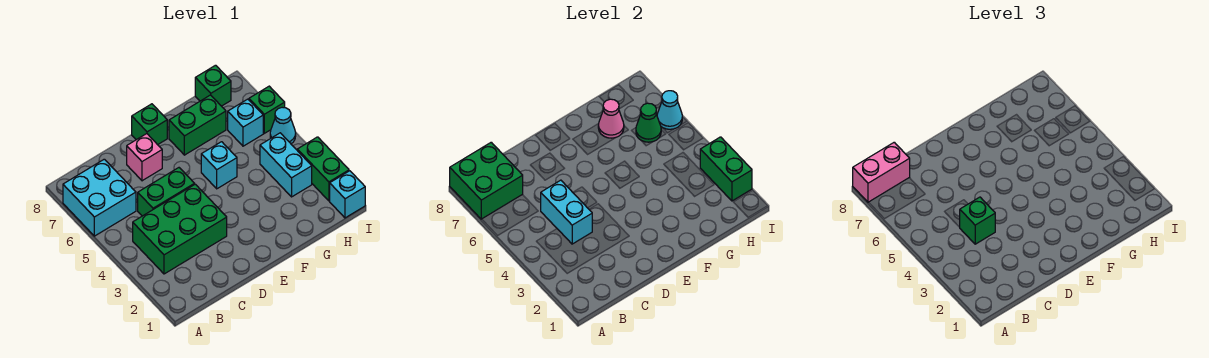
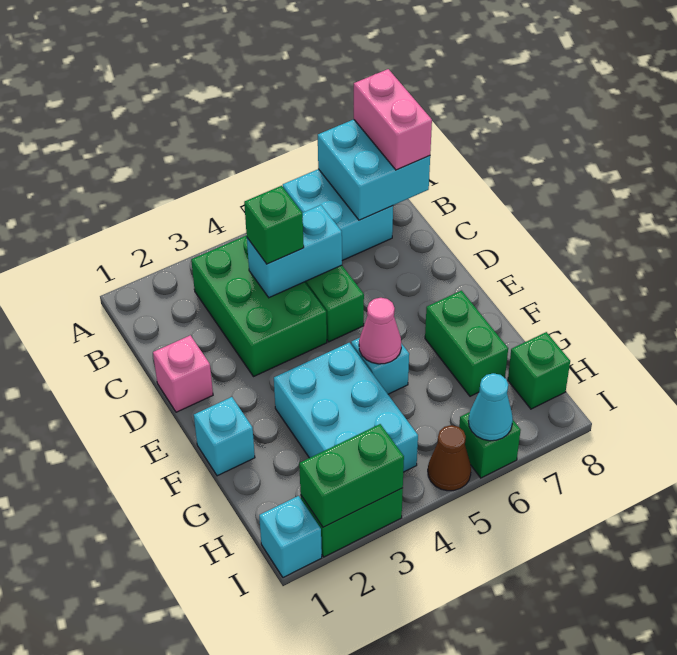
green 2x2 brick [450,142,523,219] -> cyan 2x2 brick [318,119,430,220]
pink 1x1 brick [127,134,162,181] -> pink 1x1 brick moved to [153,335,213,412]
green 1x1 brick [132,104,167,145] -> none
pink 1x1 cone [598,99,624,138] -> pink 1x1 cone moved to [359,298,401,364]
cyan 1x2 brick [260,133,312,197] -> cyan 2x3 brick [274,343,418,472]
cyan 1x1 brick [228,99,263,146] -> cyan 1x1 brick moved to [194,397,255,476]
green 1x1 cone [636,103,661,142] -> none
cyan 1x1 cone [270,107,296,144] -> brown 1x1 cone [428,425,471,491]

